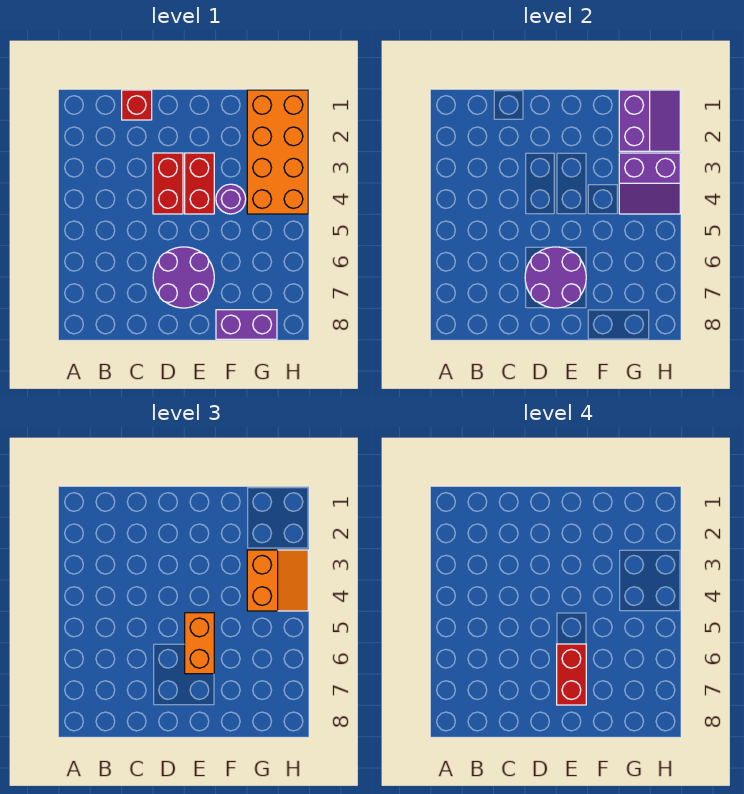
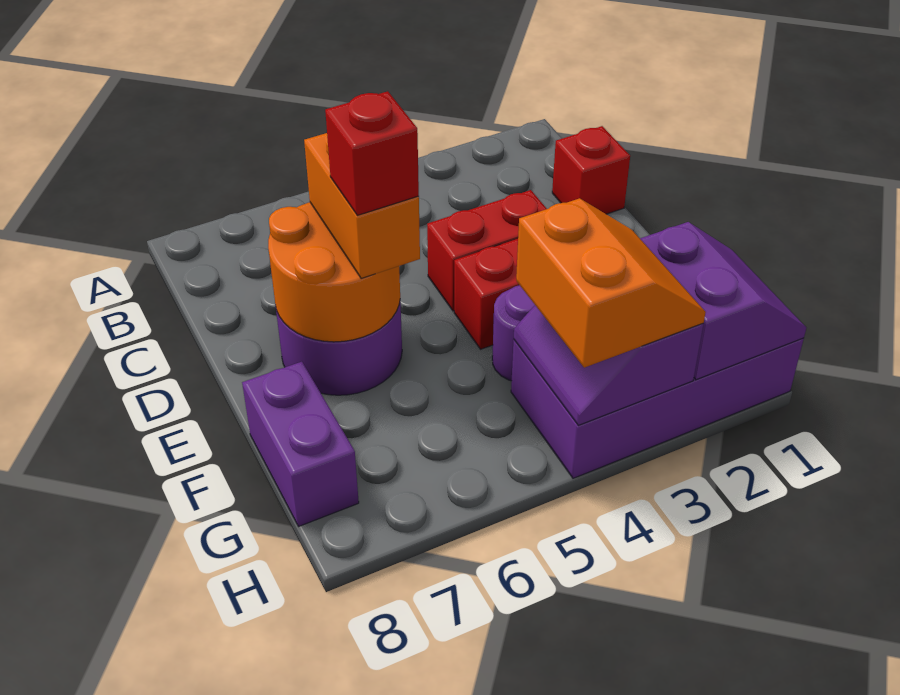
purple 2x2 round brick [525,247,586,308] -> orange 2x2 round brick [268,202,400,342]
orange 1x2 brick [185,613,214,674] -> orange 1x2 brick turned to [304,133,420,278]
red 1x2 brick [557,644,586,705] -> red 1x1 brick [325,91,419,215]
orange 2x4 brick [247,90,308,214] -> purple 2x4 brick [511,338,804,478]
purple 2x2 slope [619,90,680,151] -> purple 2x2 slope turned to [640,222,806,380]
orange 2x2 slope [247,550,308,611] -> orange 2x2 slope turned to [516,198,706,368]

